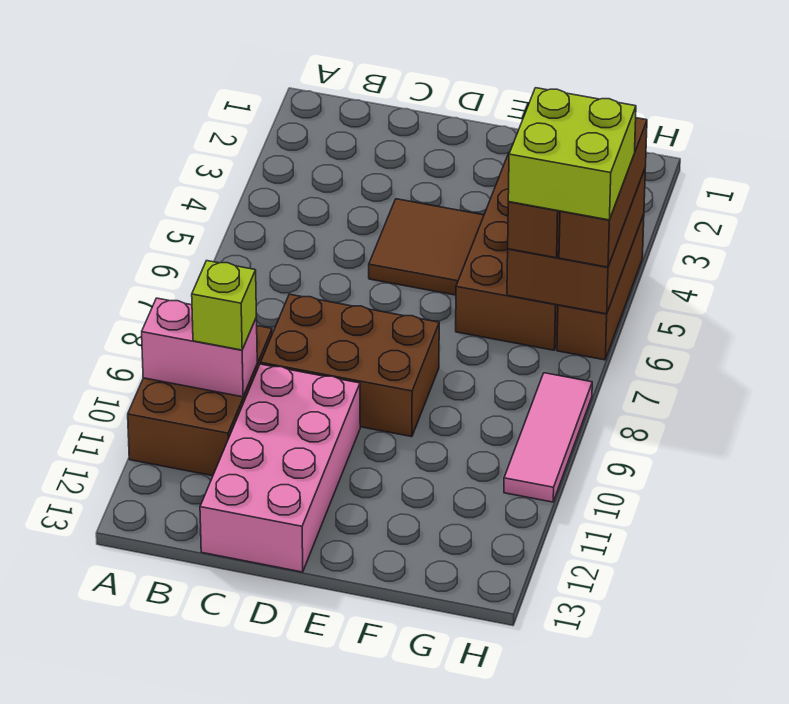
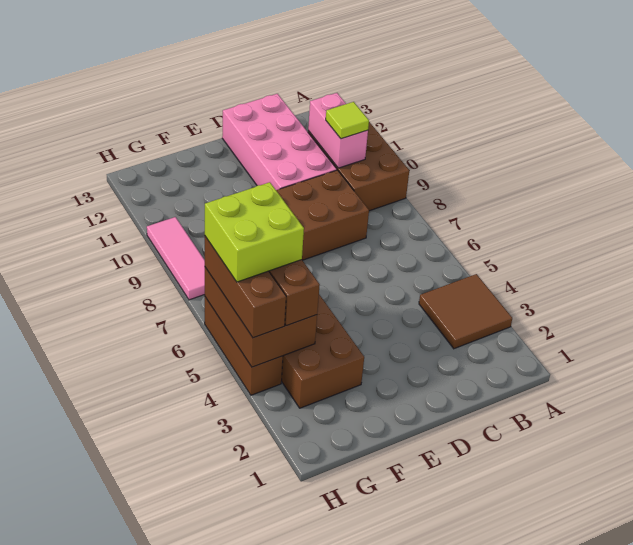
pink 1x2 brick [142,298,257,397] -> pink 1x2 brick turned to [308,93,368,168]
lime 1x1 brick [192,261,256,350] -> lime 1x1 tile [326,102,369,139]
brown 2x2 tile [369,199,484,295] -> brown 2x2 tile moved to [419,274,512,349]

